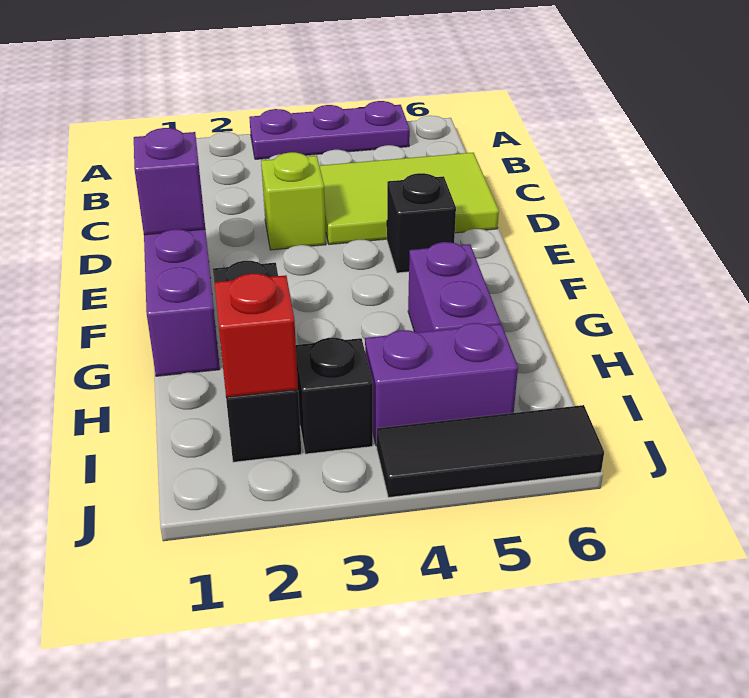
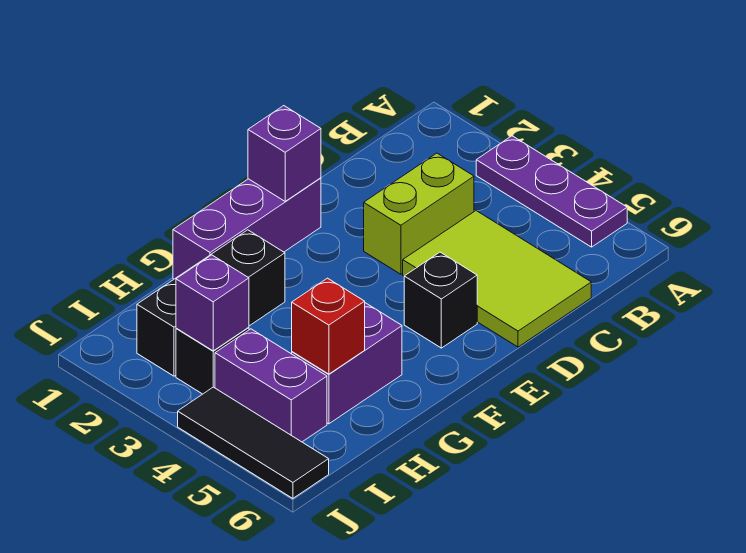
lime 1x1 brick [261,152,326,250] -> lime 1x2 brick [364,153,474,274]
red 1x1 brick [214,274,298,397] -> red 1x1 brick moved to [292,278,365,374]
none -> purple 1x1 brick [176,255,249,351]

